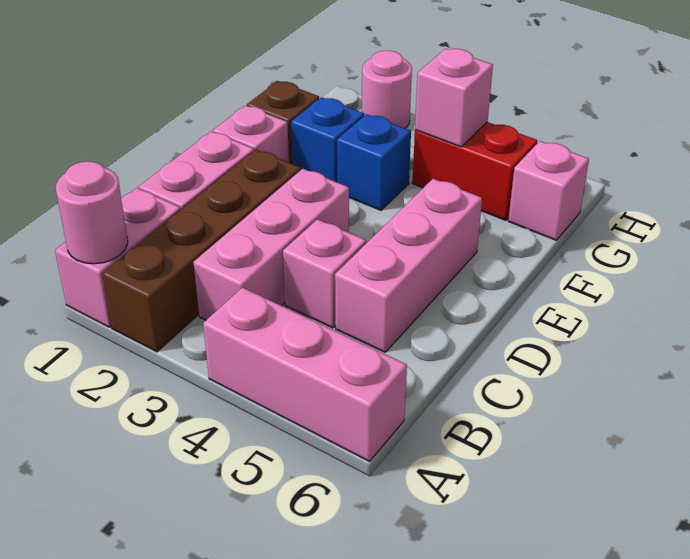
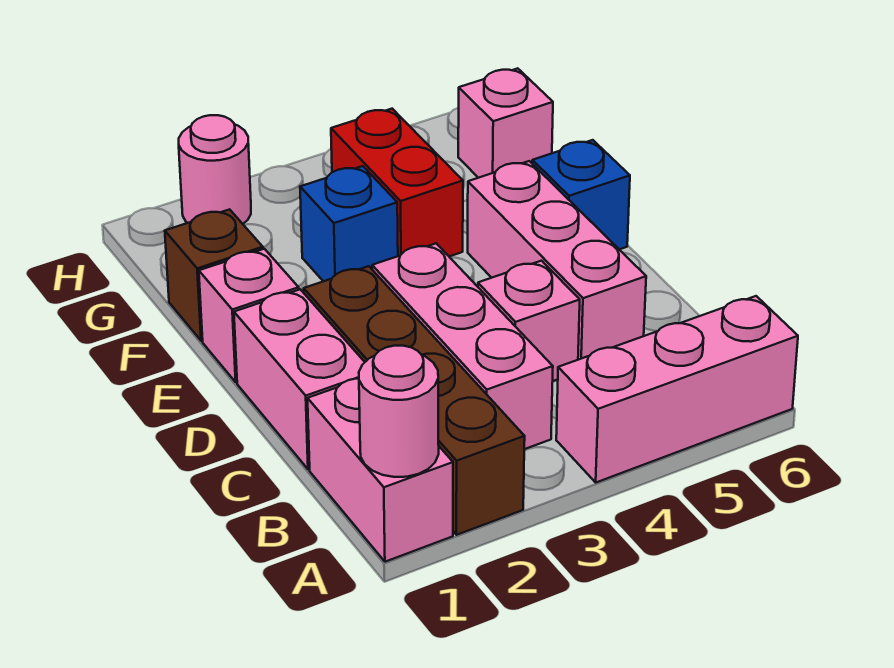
blue 1x1 brick [291,97,364,182] -> blue 1x1 brick moved to [532,140,630,249]
red 1x2 brick [412,122,537,220] -> red 1x2 brick turned to [331,109,463,256]
pink 1x1 brick [415,49,493,147] -> none

